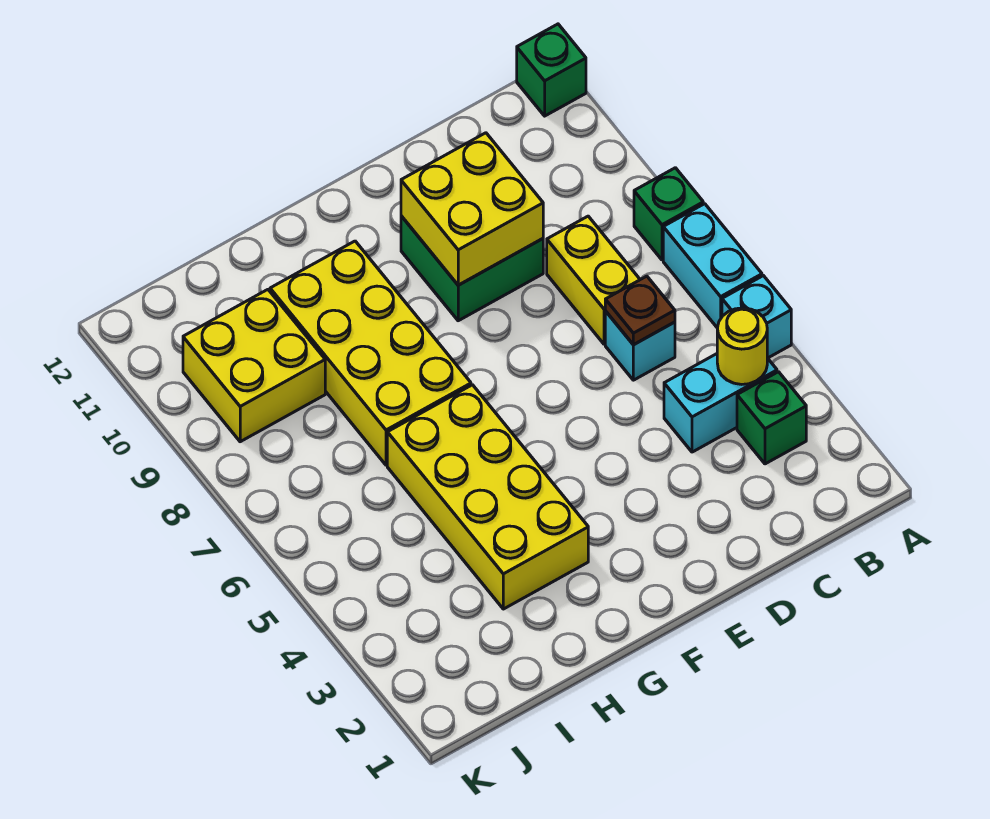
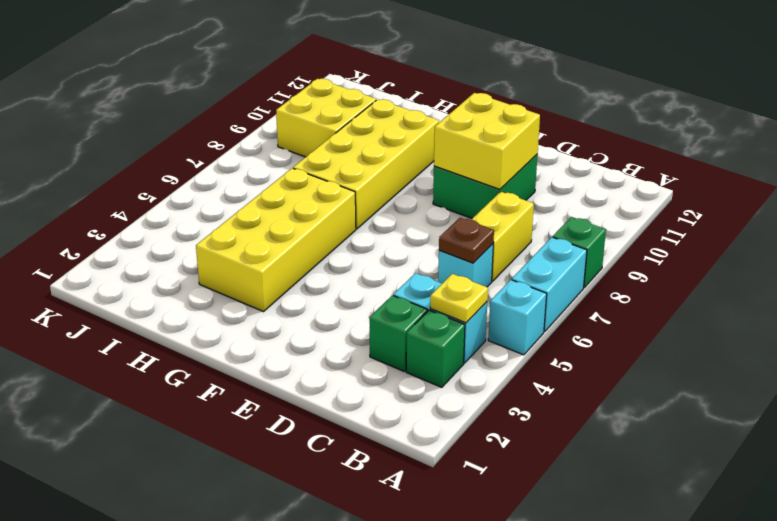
green 1x1 brick [517,24,586,116] -> green 1x1 brick moved to [369,295,427,372]
yellow 1x1 round brick [717,308,767,384] -> yellow 1x1 plate [430,274,488,323]

